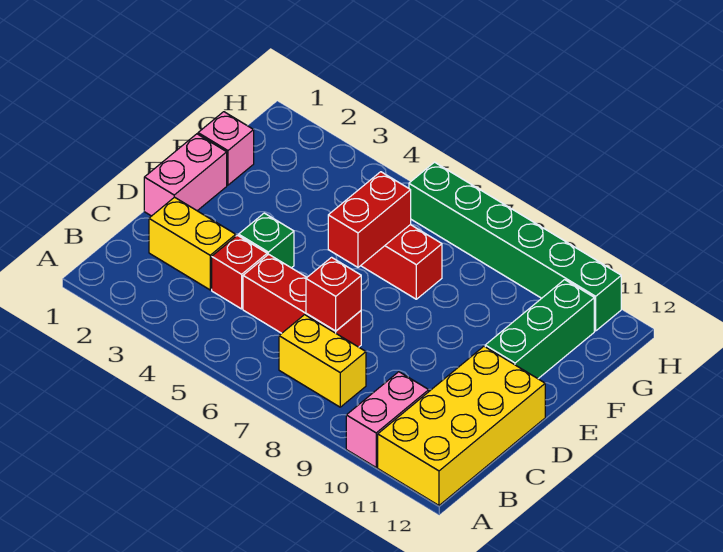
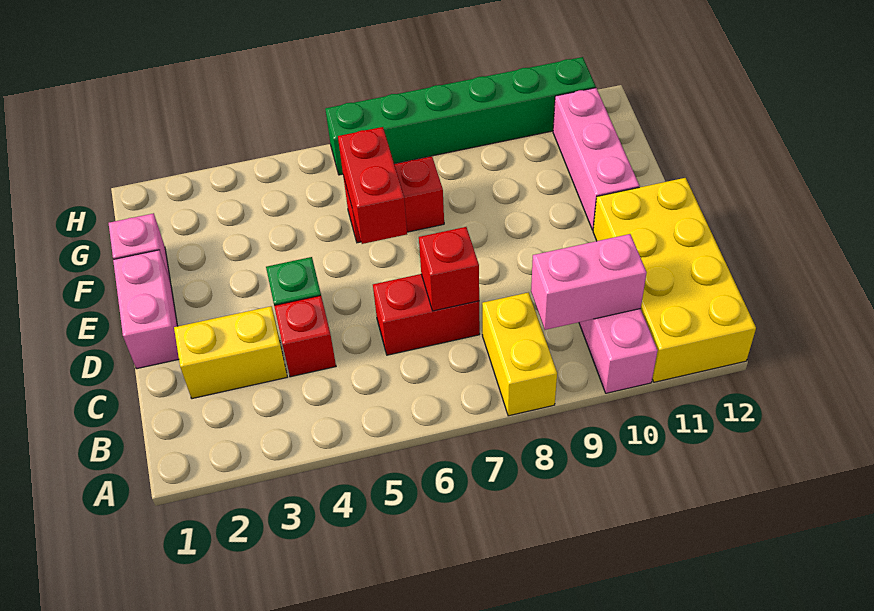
yellow 1x2 brick [279,315,366,407] -> yellow 1x2 brick turned to [482,293,557,416]
none -> pink 1x2 brick [531,234,647,330]
red 1x3 brick [243,254,361,347] -> red 1x2 brick [373,274,480,355]
green 1x3 brick [485,280,594,379] -> pink 1x3 brick [553,88,639,230]

